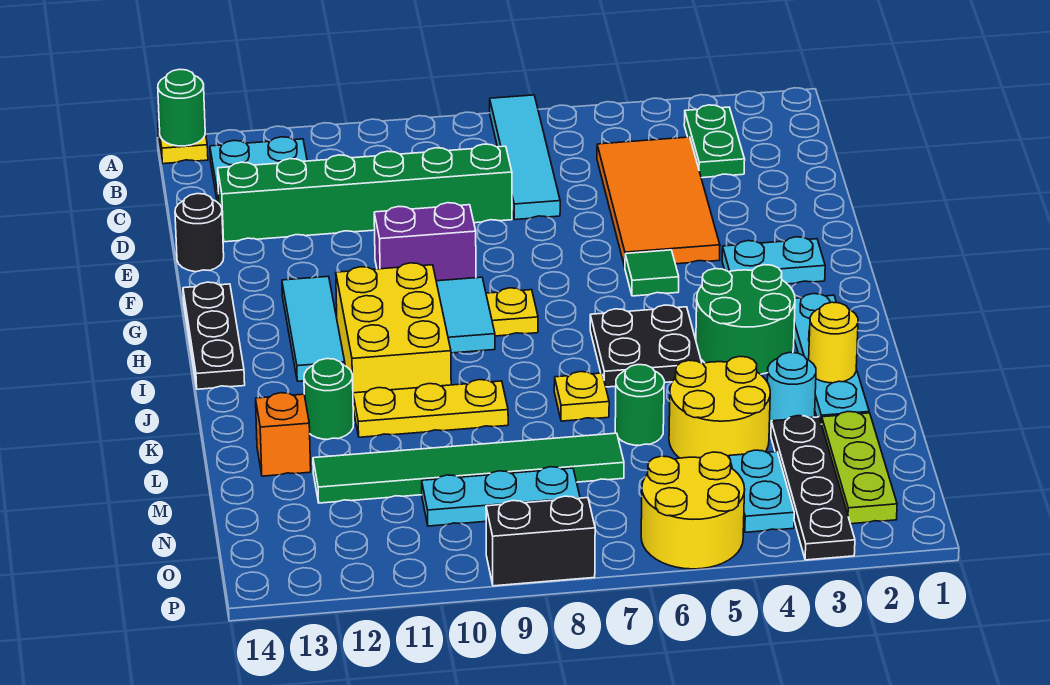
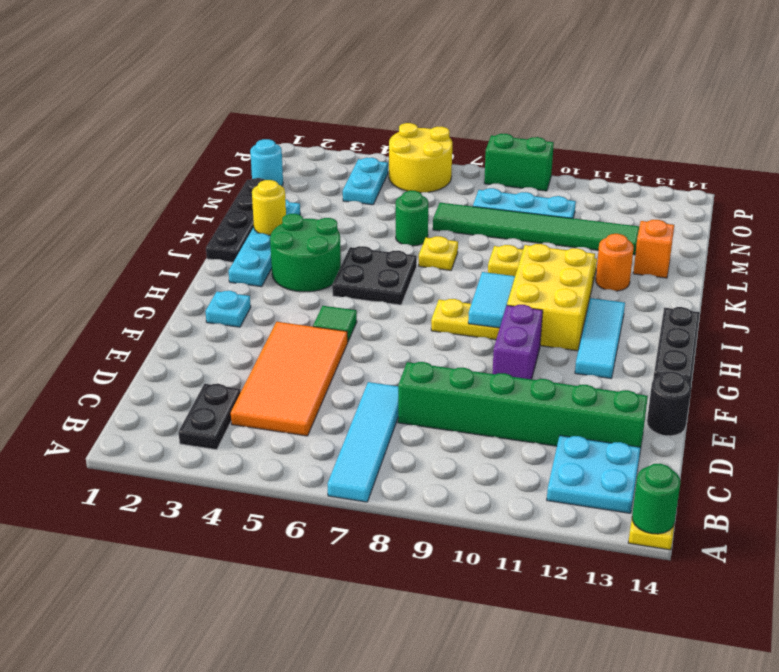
green 1x2 plate [684,105,745,178] -> black 1x2 plate [178,384,241,450]
purple 1x2 brick [374,203,476,281] -> purple 1x2 brick turned to [492,305,543,379]
cyan 1x2 plate [722,237,825,284] -> cyan 1x1 plate [205,291,251,327]
green 1x1 round brick [304,359,354,440] -> orange 1x1 round brick [596,234,634,291]
cyan 1x1 round brick [767,352,816,427] -> cyan 1x1 round brick moved to [250,139,283,186]
yellow 2x2 round brick [669,356,770,458] -> none
lime 1x3 plate [822,412,897,524] -> none
black 1x4 plate [771,416,855,560] -> black 1x4 plate moved to [206,178,265,262]
black 1x2 brick [486,496,595,586] -> green 1x2 brick [484,134,554,191]

